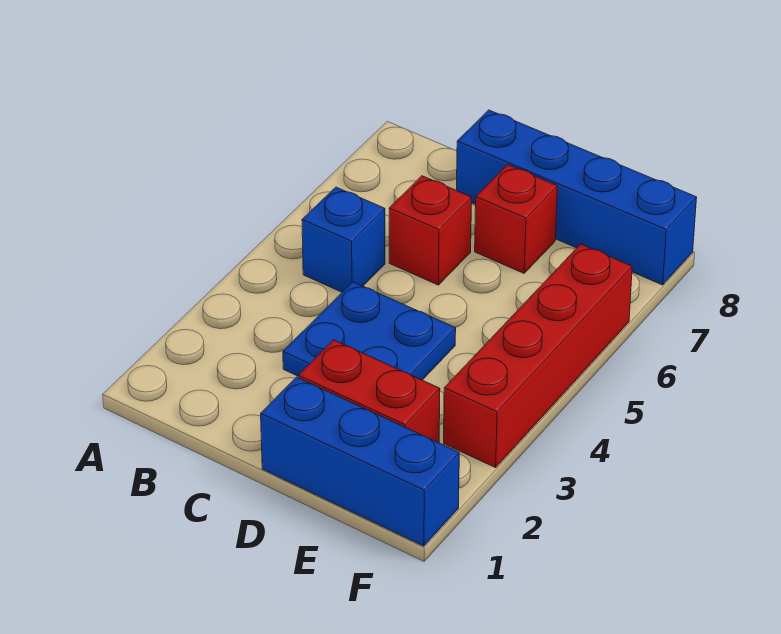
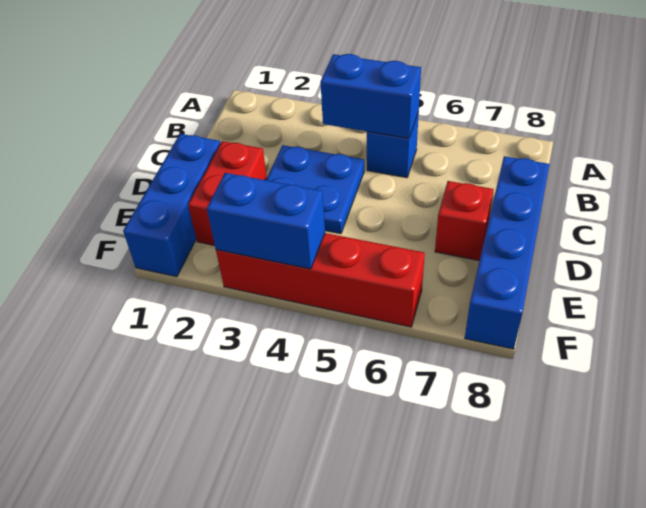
none -> blue 1x2 brick [320,54,421,138]
red 1x1 brick [389,176,472,285] -> none
none -> blue 1x2 brick [207,173,325,269]

